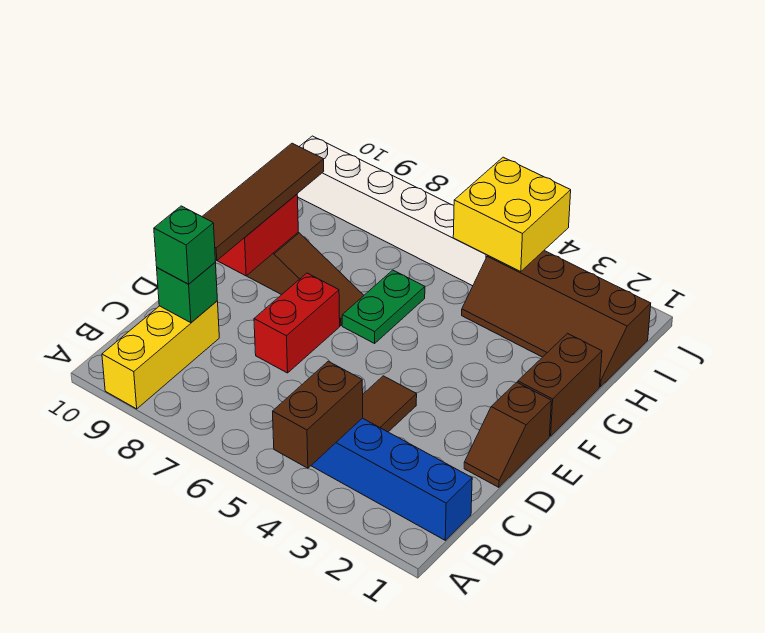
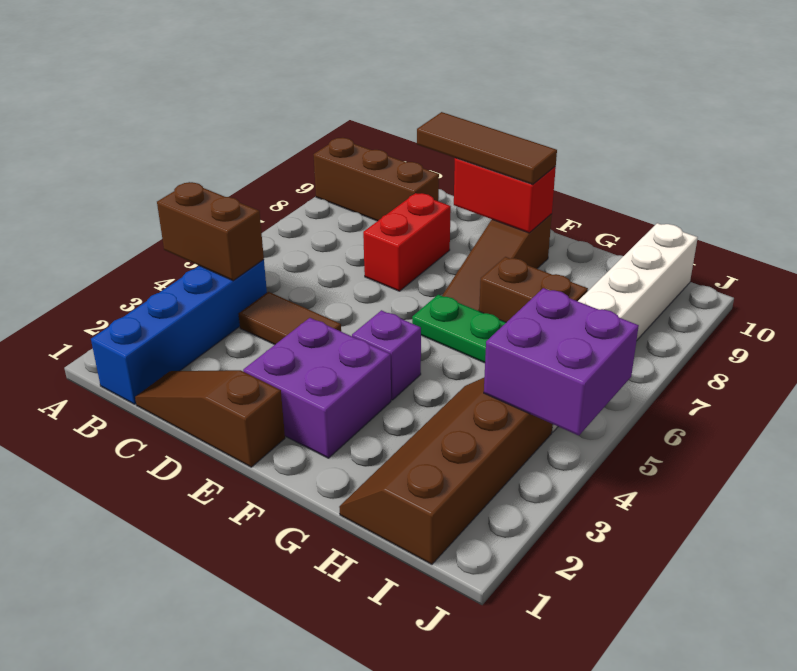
yellow 1x3 brick [102,301,219,409] -> brown 1x3 brick [314,138,439,221]
green 1x1 brick [157,263,217,323] -> none
green 1x1 brick [154,206,215,284] -> none
brown 1x2 slope [464,382,551,487] -> brown 1x3 slope [135,370,285,467]
red 1x2 brick [254,273,340,373] -> red 1x2 brick turned to [363,193,451,291]
brown 1x4 tile [202,143,324,261] -> brown 1x3 tile [417,112,557,184]
none -> purple 2x2 brick [243,318,391,458]
brown 1x2 brick [518,334,602,436] -> brown 1x2 brick moved to [479,257,588,322]
none -> purple 1x1 brick [352,310,421,400]
yellow 2x2 brick [453,157,571,272] -> purple 2x2 brick [484,288,639,436]

